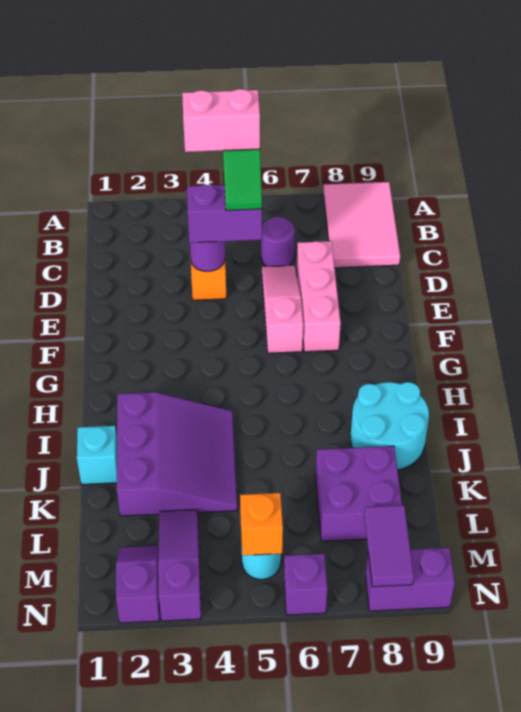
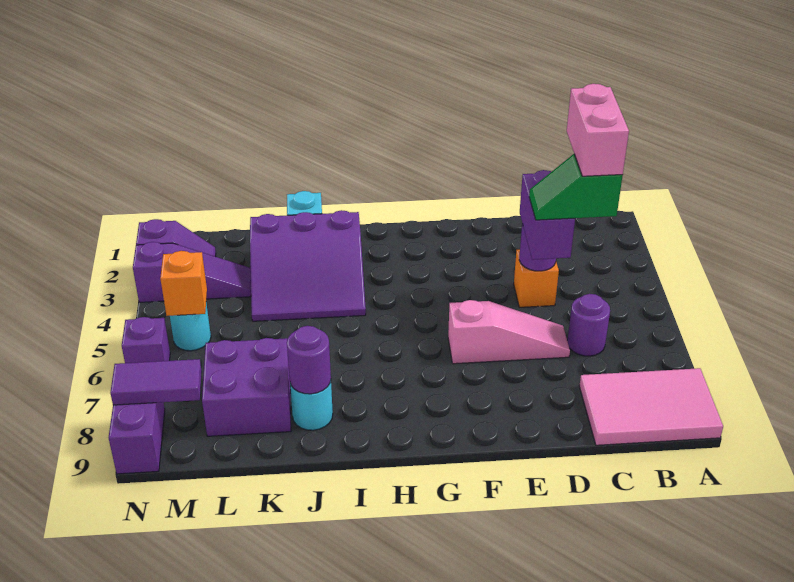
pink 1x3 brick [297,241,341,352] -> none
cyan 2x2 round brick [350,382,429,470] -> cyan 1x1 round brick [290,381,333,430]
none -> purple 1x1 round brick [287,326,331,394]

